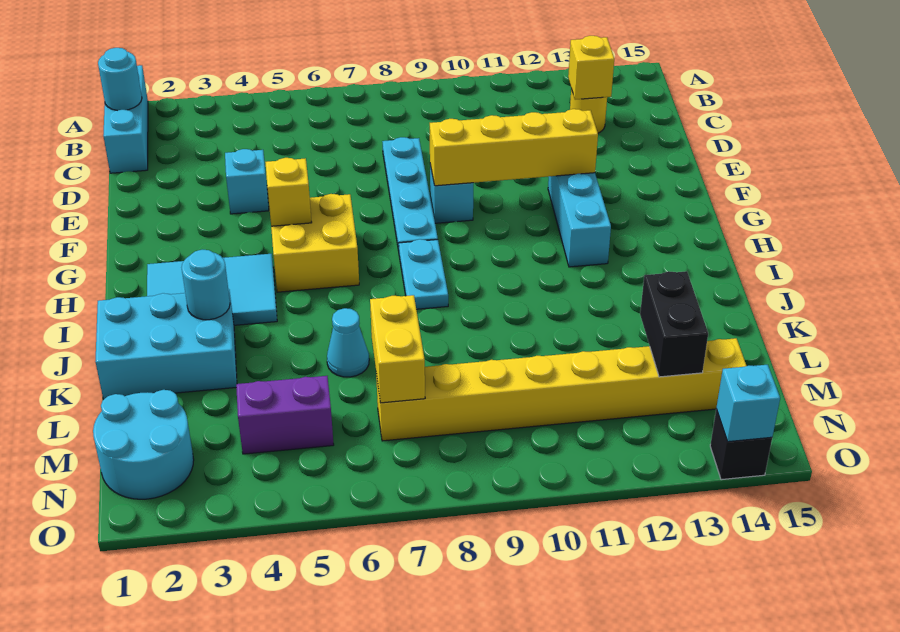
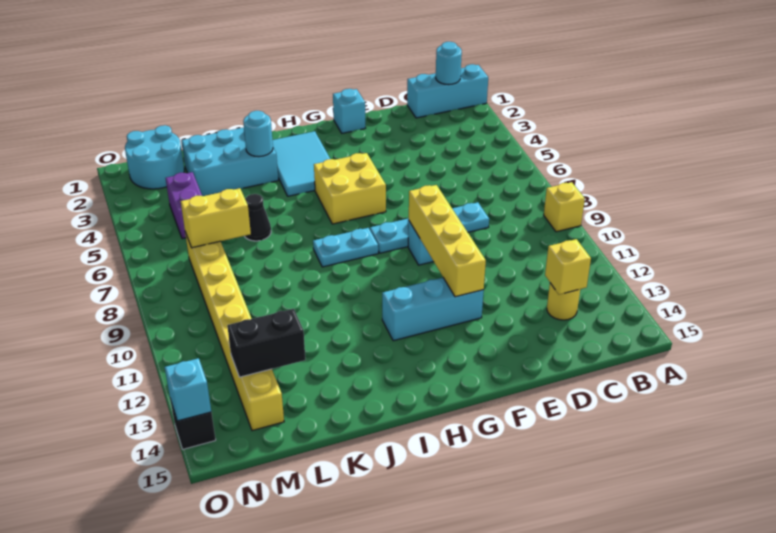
cyan 1x1 brick [225,149,269,214] -> cyan 1x1 brick moved to [333,89,366,133]
yellow 1x1 brick [265,158,312,226] -> yellow 1x1 brick moved to [544,182,585,232]
cyan 2x3 brick [95,289,237,400] -> cyan 2x3 brick turned to [181,127,278,196]
cyan 1x1 cone [327,308,369,377] -> black 1x1 cone [245,194,271,241]

